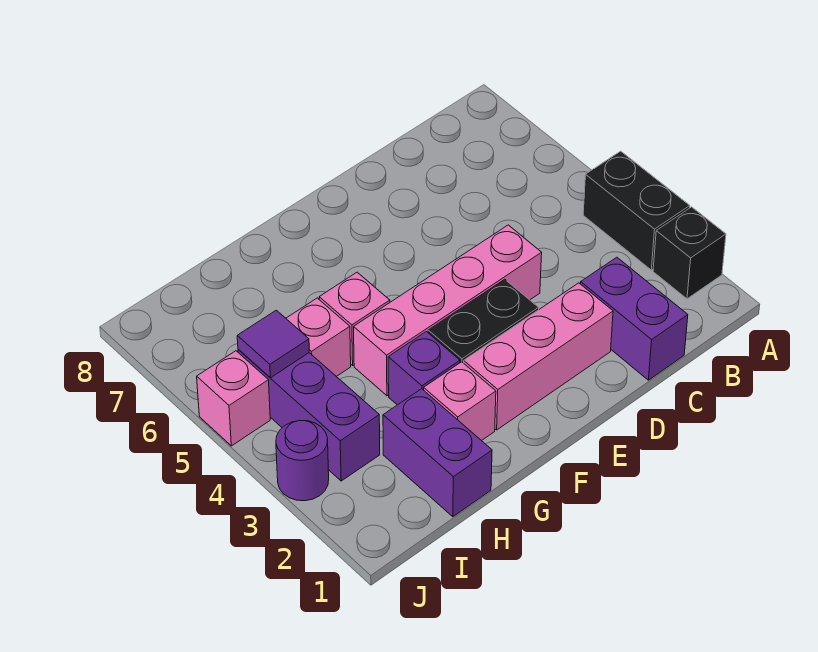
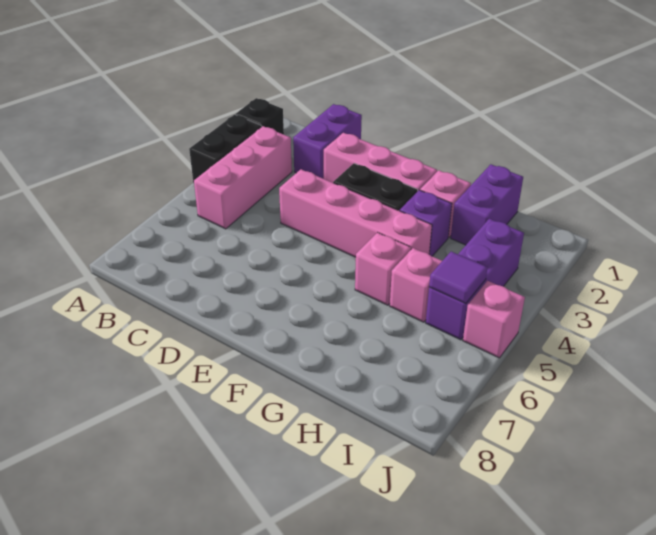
none -> pink 1x3 brick [194,126,292,229]
purple 1x1 round brick [276,421,329,501] -> none

